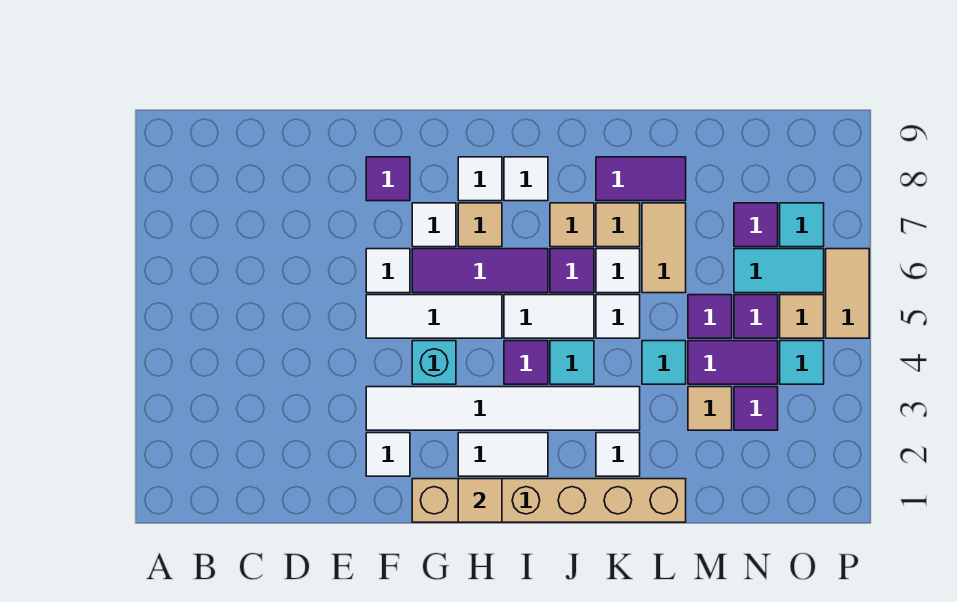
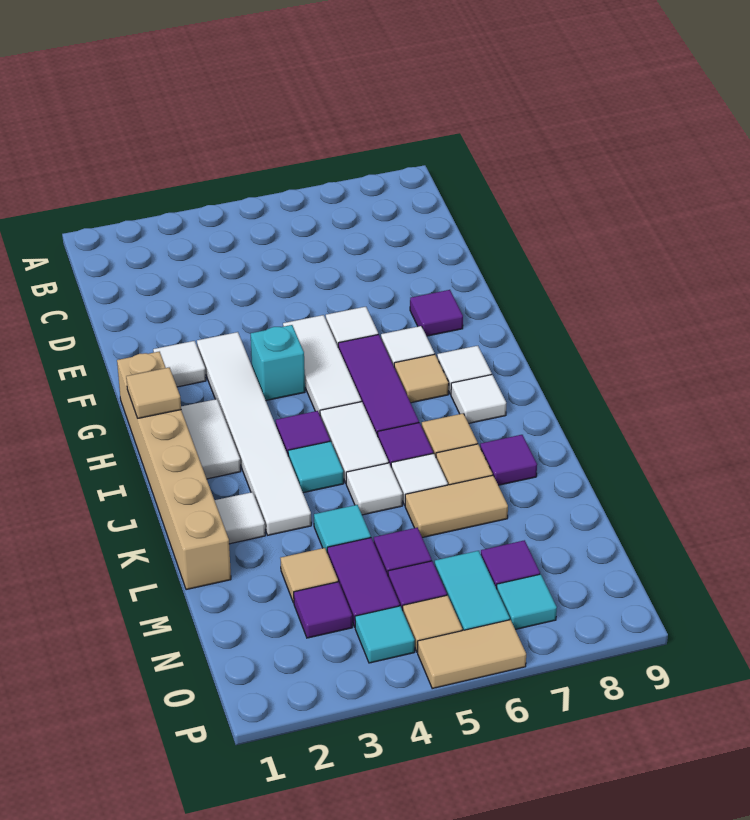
purple 1x2 tile [596,157,686,201] -> purple 1x1 tile [480,435,537,485]

